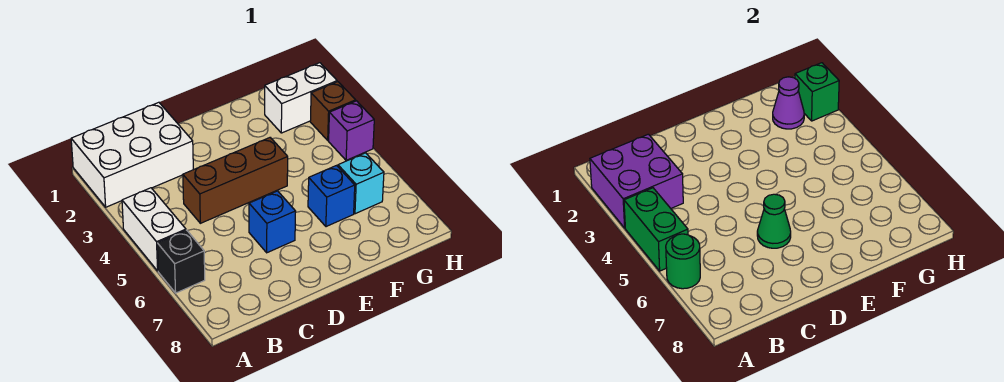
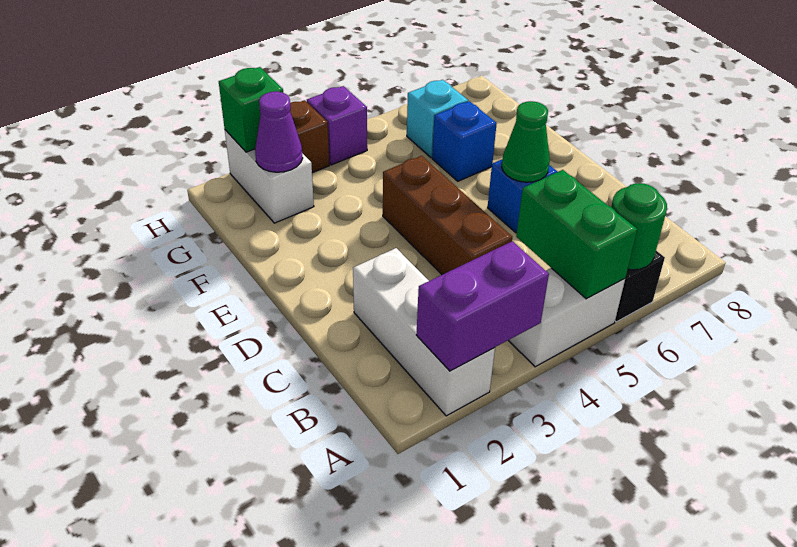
white 2x3 brick [71,102,193,207] -> white 1x3 brick [353,248,495,416]
purple 2x2 brick [590,134,683,228] -> purple 1x2 brick [417,241,549,371]
green 1x2 brick [624,188,688,271] -> green 1x2 brick turned to [516,170,637,299]

